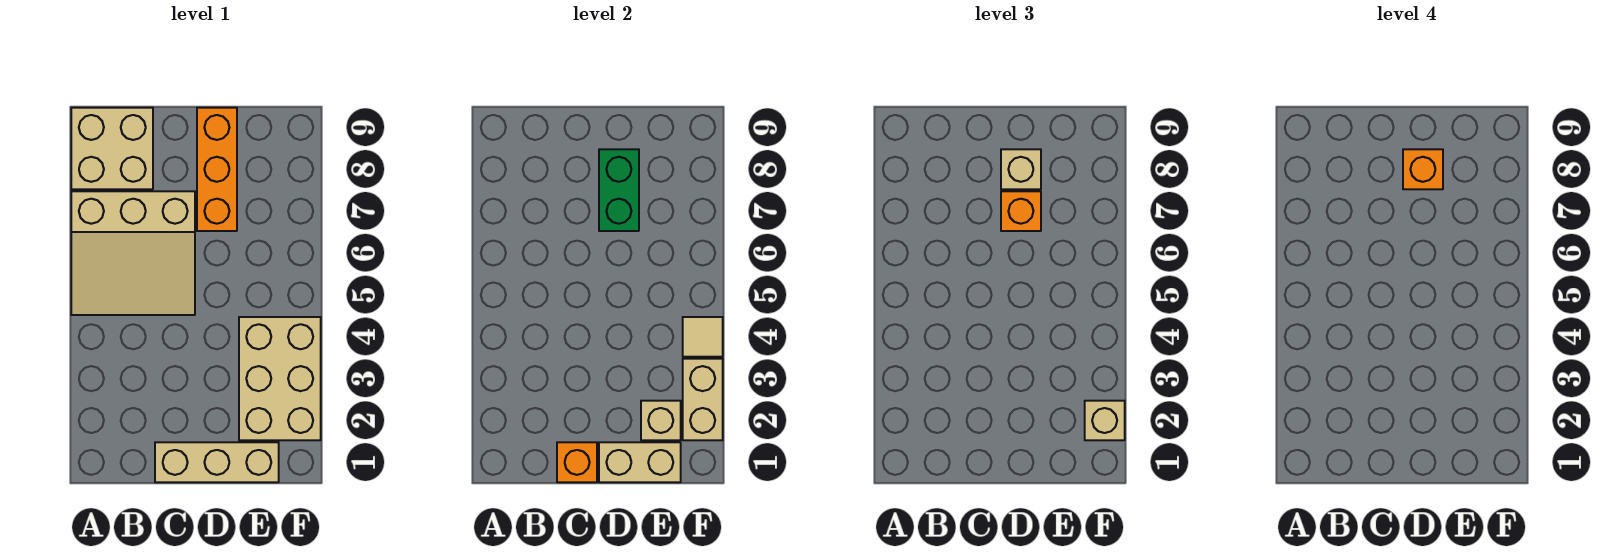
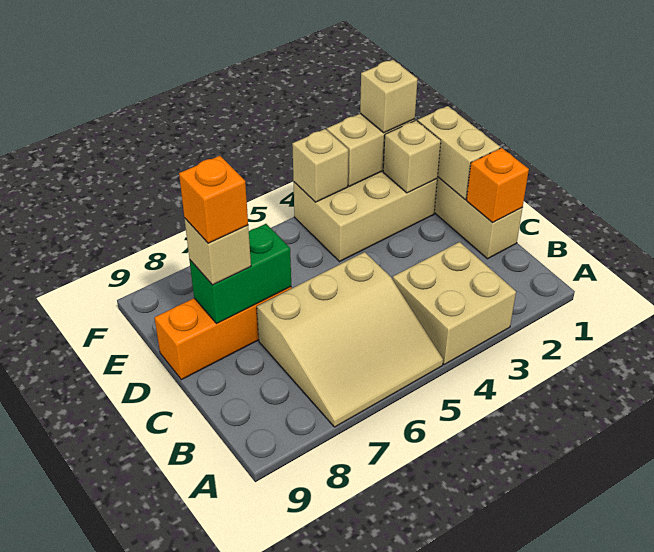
tan 3x3 slope [71,191,195,315] -> tan 3x3 slope turned to [257,252,443,427]
tan 2x2 brick [71,108,153,189] -> tan 2x2 brick moved to [393,242,516,364]
orange 1x1 brick [1001,191,1041,231] -> none
tan 1x1 tile [683,317,723,357] -> tan 1x1 brick [292,129,348,202]

